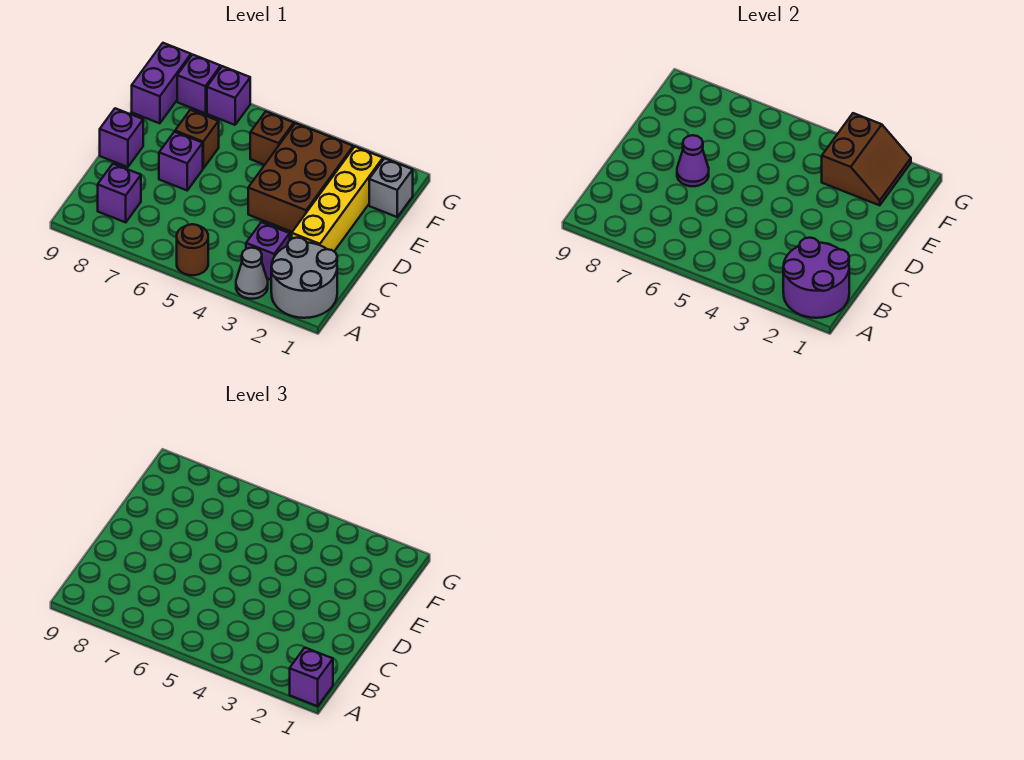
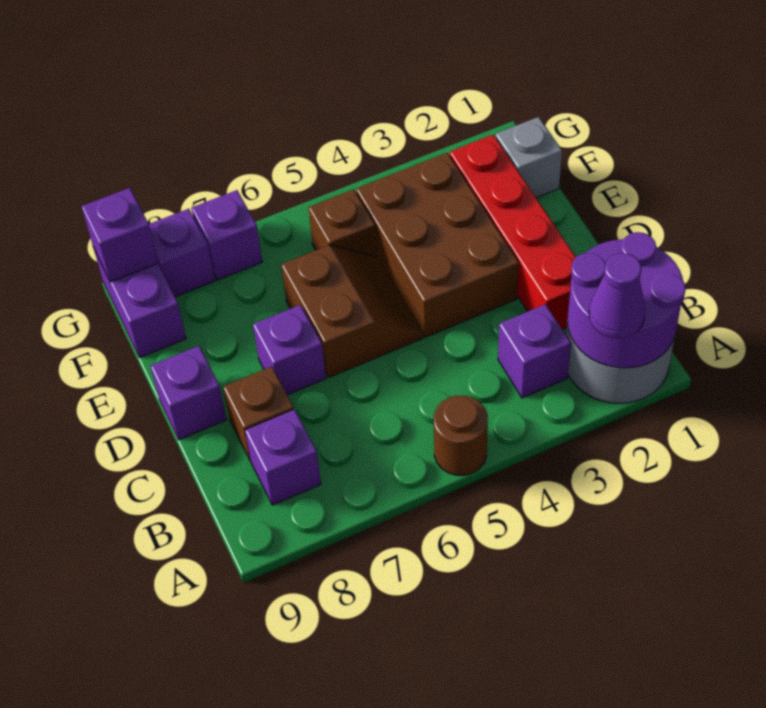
purple 1x1 brick [290,648,333,706] -> purple 1x1 brick moved to [81,188,158,282]
grey 1x1 cone [236,248,268,299] -> none
yellow 1x4 brick [292,147,383,251] -> red 1x4 brick [450,135,576,330]
purple 1x1 cone [677,135,709,186] -> purple 1x1 cone moved to [589,253,645,338]
brown 1x1 brick [175,110,219,168] -> brown 1x1 brick moved to [223,367,294,461]
brown 2x2 slope [822,113,911,205] -> brown 2x2 slope moved to [281,245,423,378]

